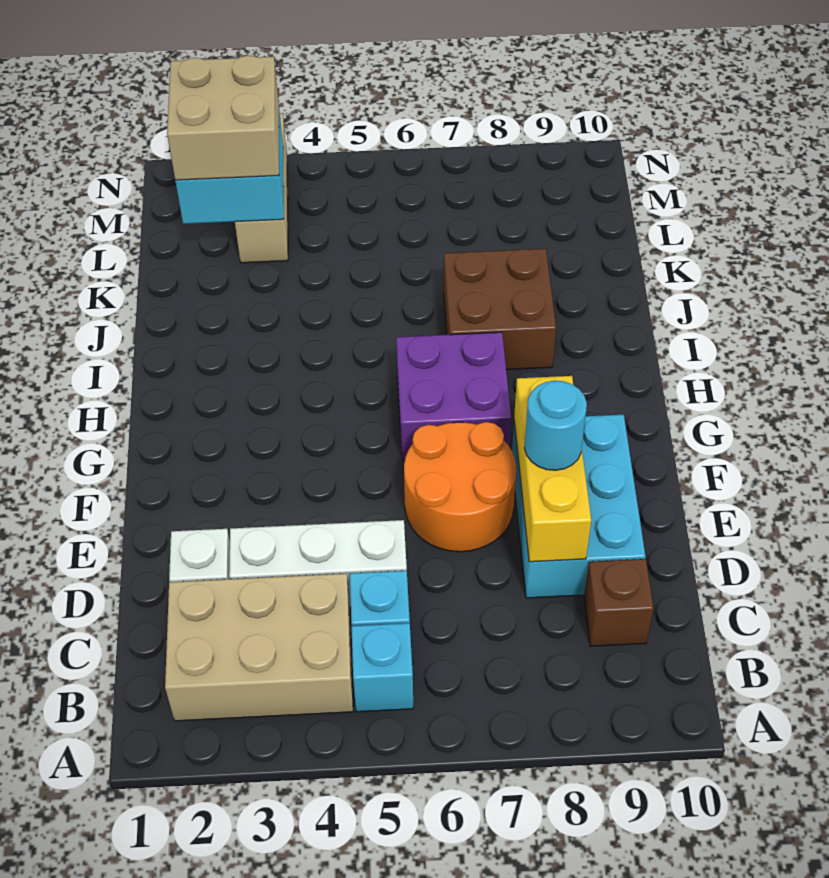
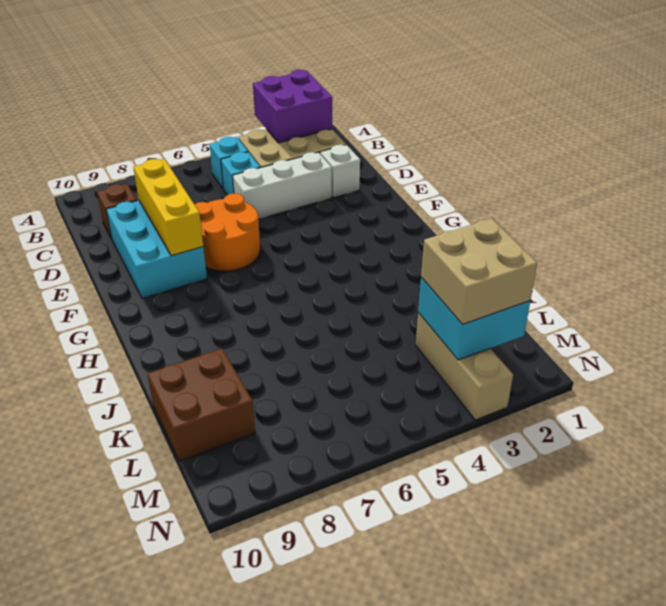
cyan 1x1 round brick [524,381,587,470] -> none
purple 2x2 brick [396,332,511,461] -> purple 2x2 brick moved to [253,70,332,143]
brown 2x2 brick [444,249,556,370] -> brown 2x2 brick moved to [147,349,255,461]

